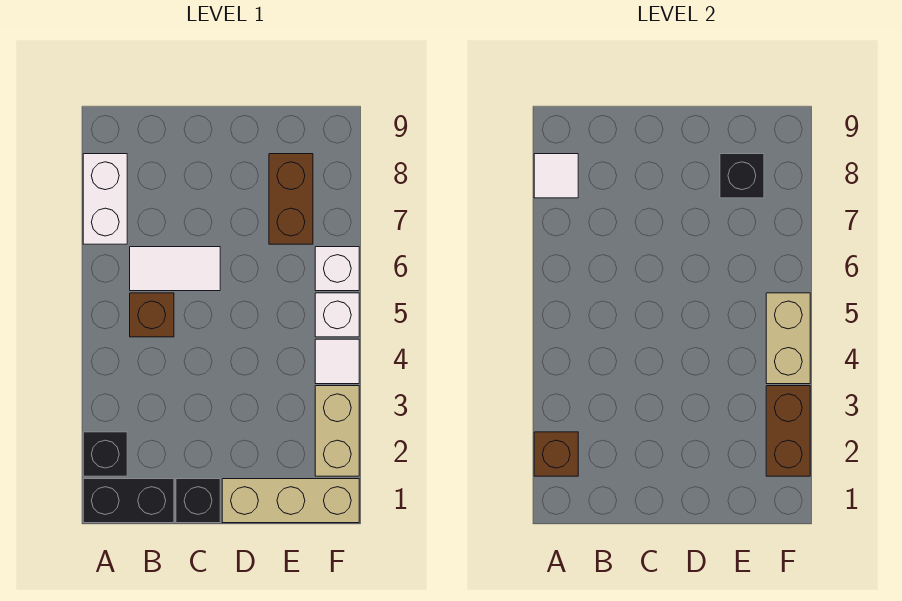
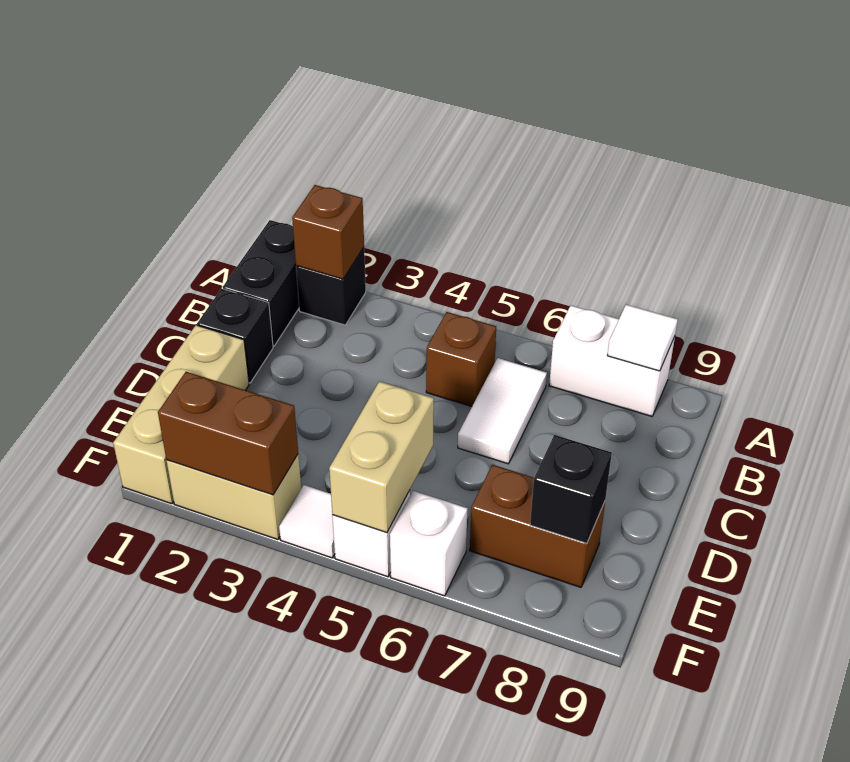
tan 1x2 brick [766,293,810,384] -> tan 1x2 brick turned to [329,381,434,533]

